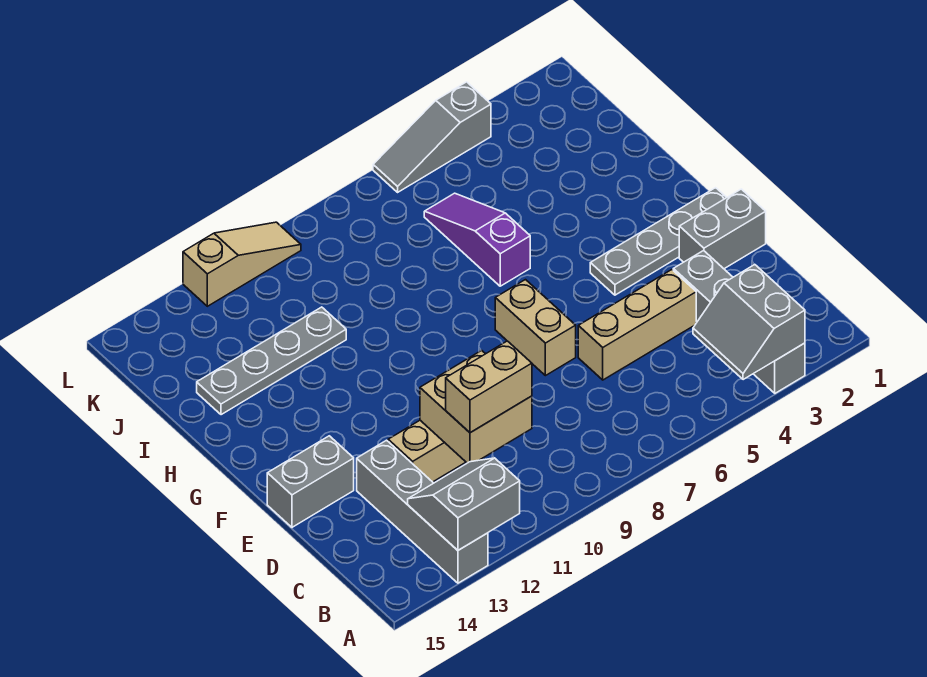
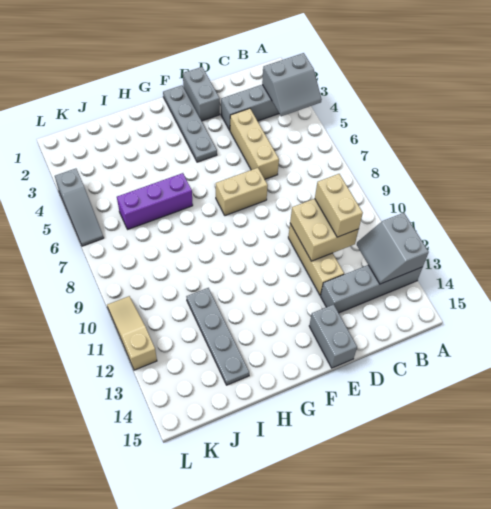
purple 1x3 slope [424,193,530,286] -> purple 1x3 brick [117,173,193,229]

